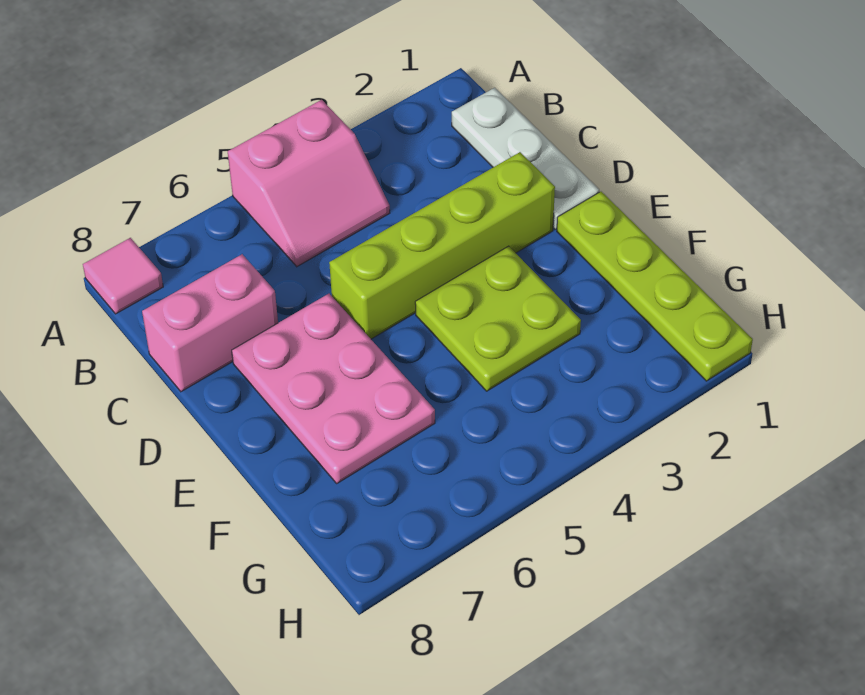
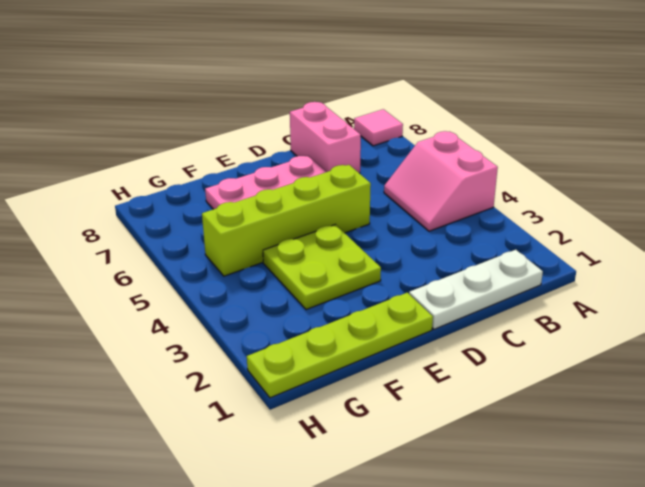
lime 1x4 brick [329,152,555,339] -> lime 1x4 brick turned to [202,165,371,276]

